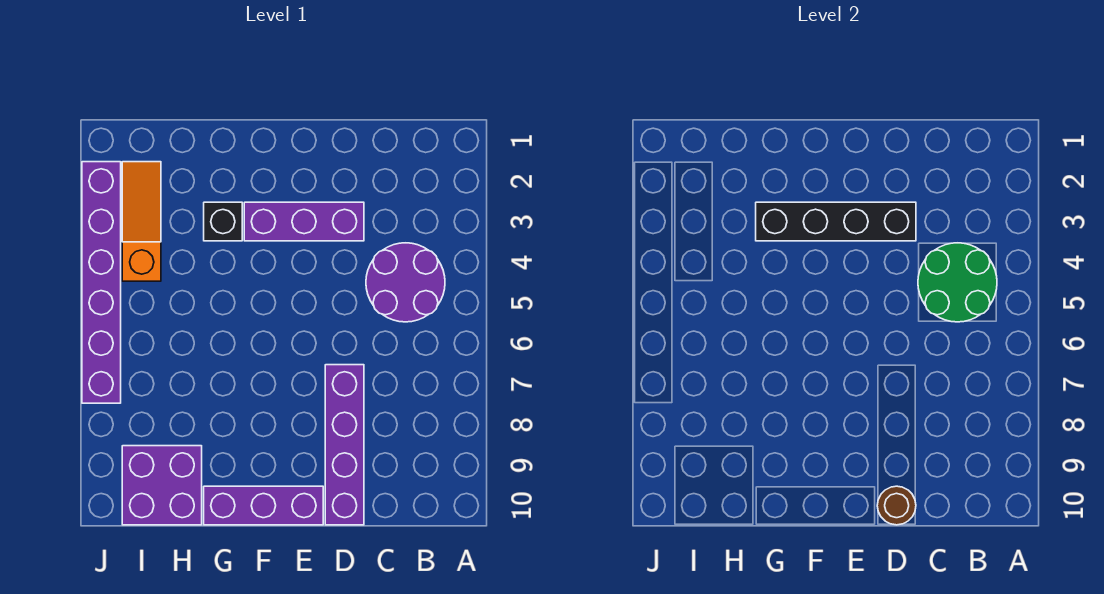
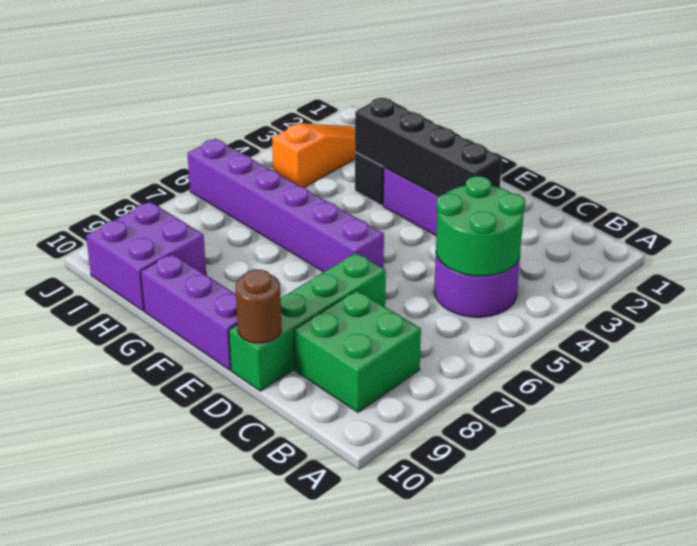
none -> green 2x2 brick [294,290,421,412]
purple 1x4 brick [325,365,364,525] -> green 1x4 brick [229,253,386,391]
purple 1x6 brick [82,162,121,403] -> purple 1x6 brick turned to [187,139,384,272]

